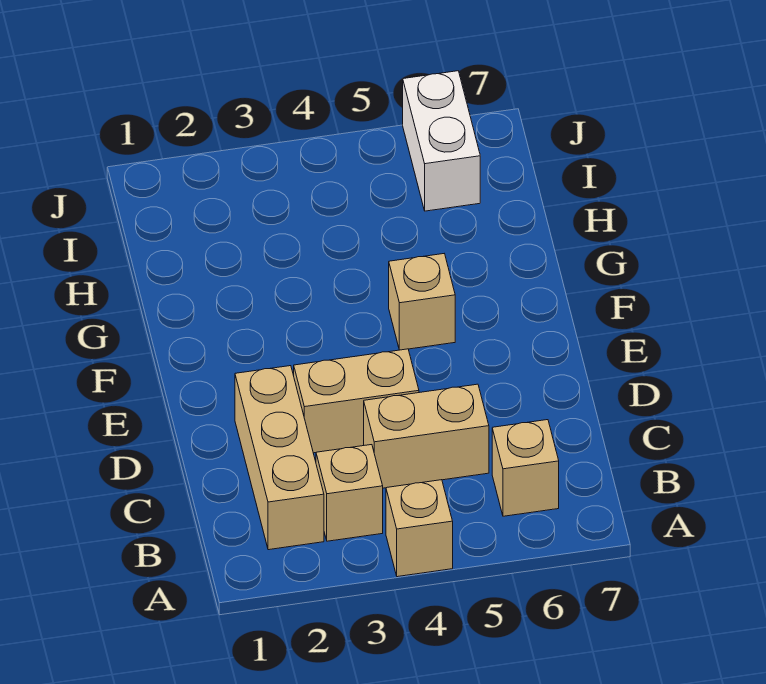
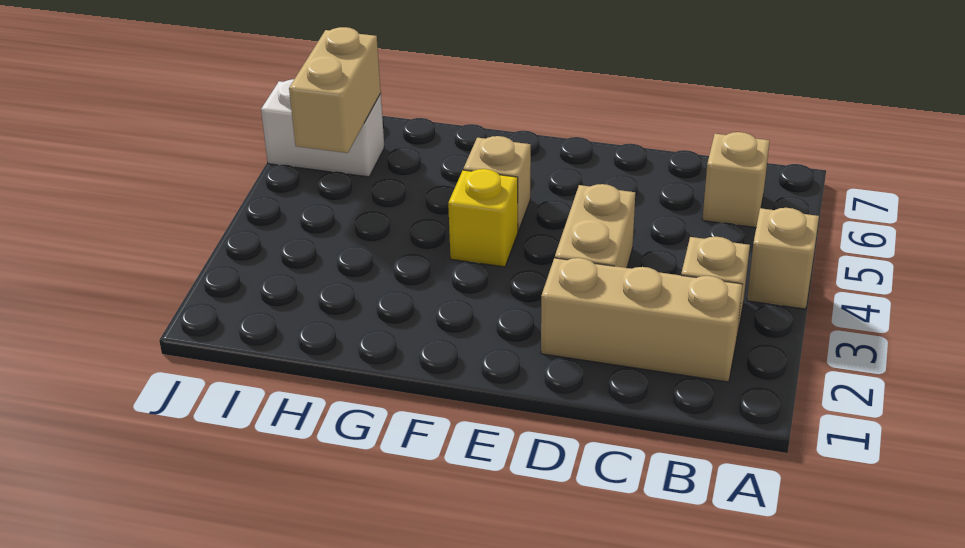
tan 1x2 brick [364,384,489,488] -> tan 1x2 brick moved to [289,27,381,153]
none -> yellow 1x1 brick [448,169,518,267]

